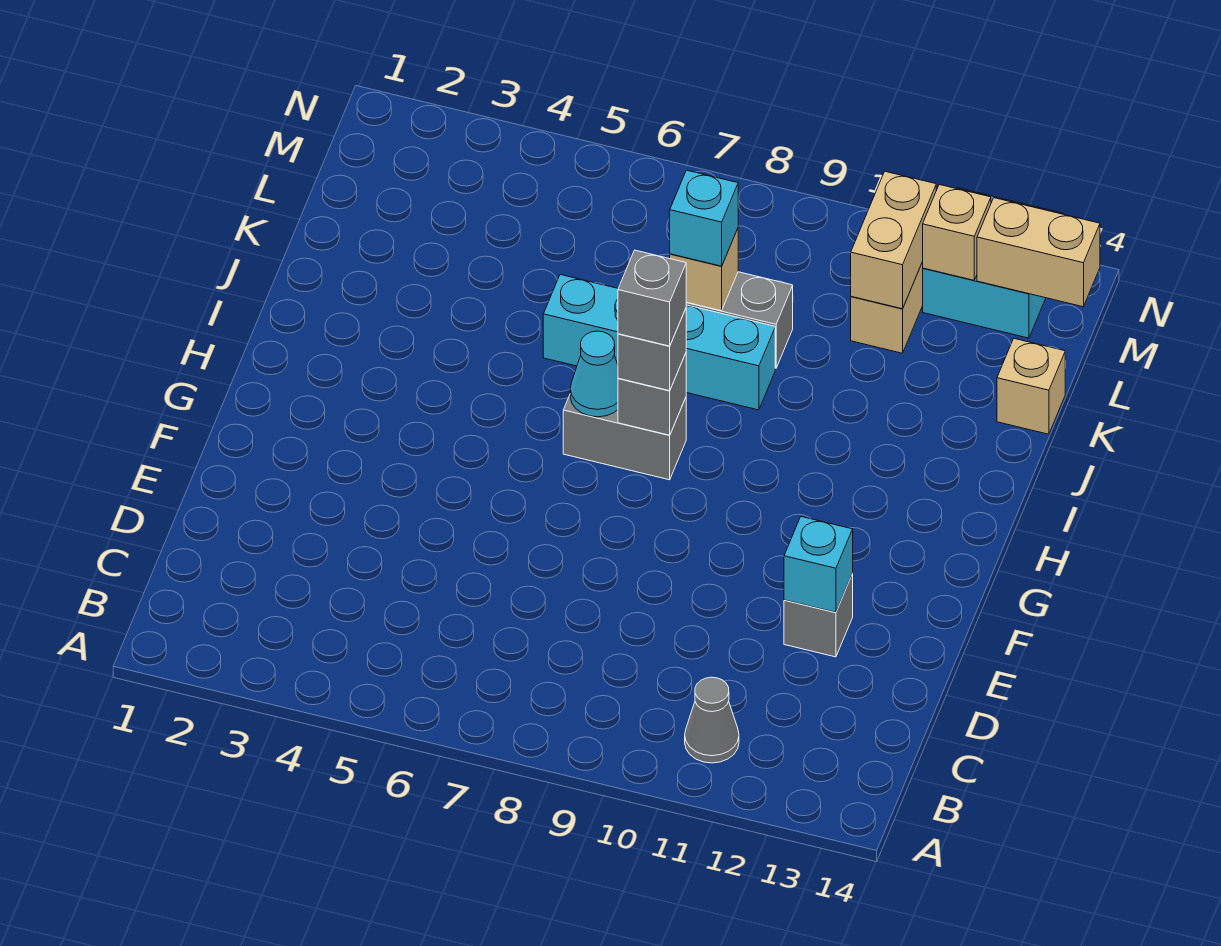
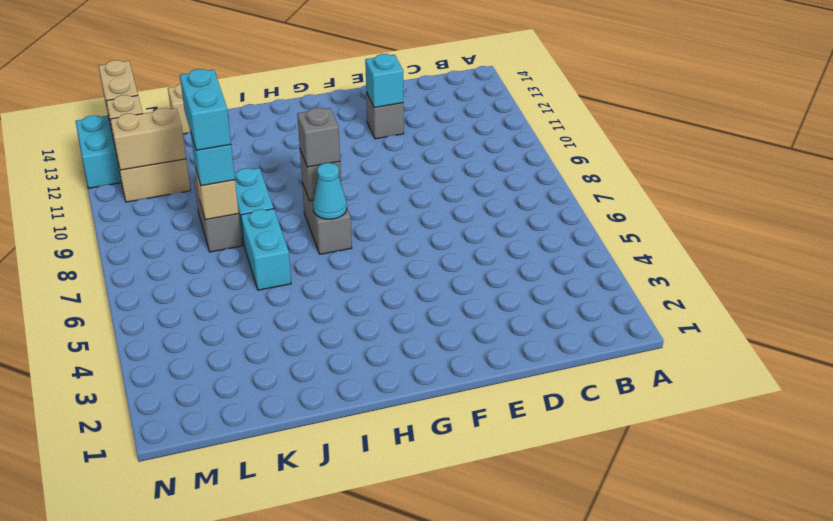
grey 1x1 cone [685,677,739,763] -> none
grey 1x1 brick [618,250,686,346] -> none
none -> cyan 1x2 brick [180,69,231,150]

